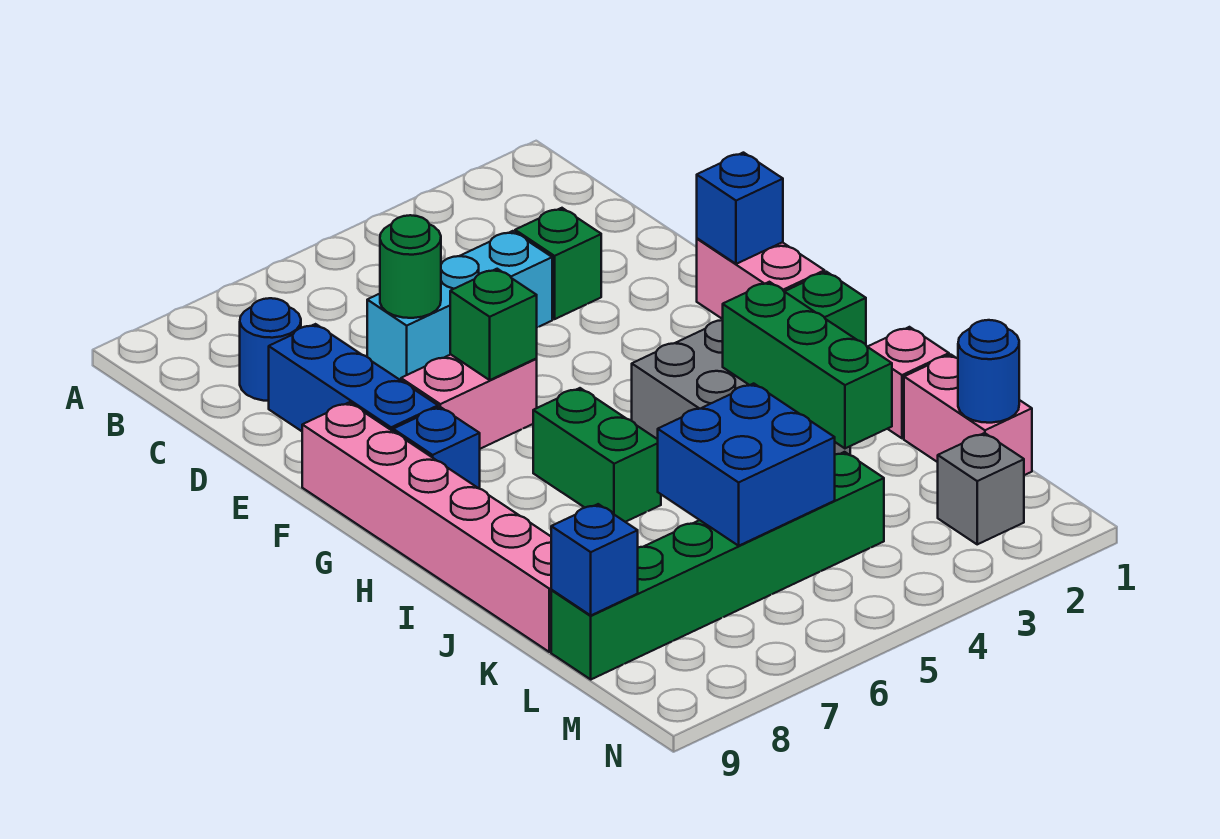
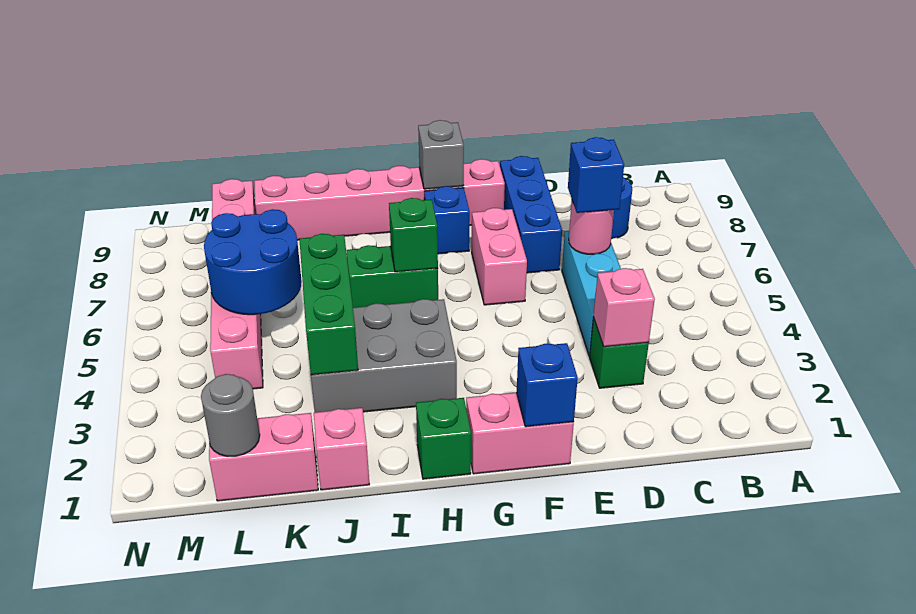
none -> pink 1x1 brick [594,268,655,347]
green 1x1 round brick [380,215,441,318] -> pink 1x1 round brick [569,201,614,254]
blue 1x3 brick [269,324,438,431] -> blue 1x3 brick turned to [500,156,562,273]
green 1x1 brick [450,269,537,380] -> green 1x1 brick moved to [389,198,438,272]
green 1x3 brick [723,282,892,448] -> green 1x3 brick turned to [299,234,358,375]
blue 2x2 brick [658,384,835,546] -> blue 2x2 round brick [204,209,302,315]
blue 1x1 round brick [958,320,1019,423] -> grey 1x1 round brick [201,374,260,456]
green 1x6 brick [551,452,884,679] -> pink 1x6 brick [210,179,263,389]
blue 1x1 brick [551,504,638,615] -> blue 1x1 brick moved to [568,137,624,213]
grey 1x1 brick [938,433,1024,544] -> grey 1x1 brick moved to [418,120,464,189]

